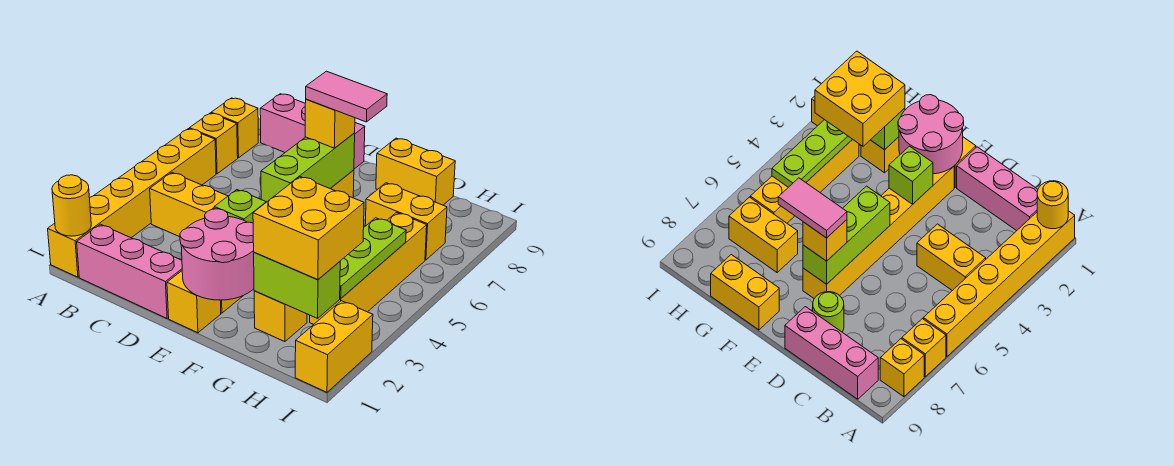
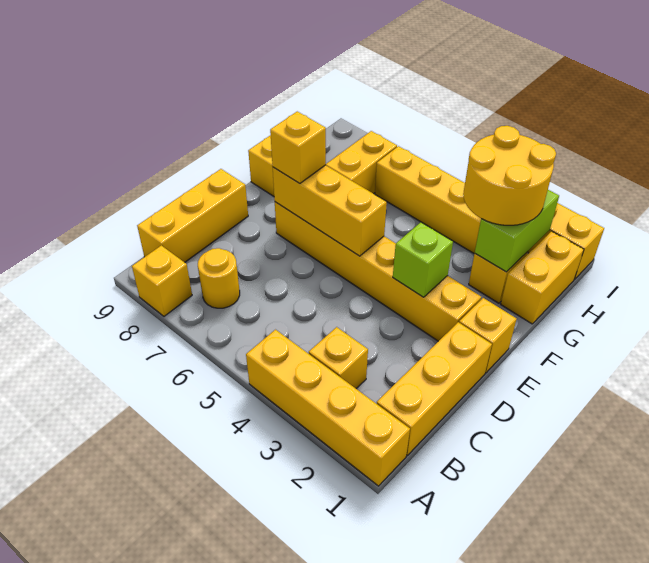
yellow 1x6 brick [48,129,216,277] -> yellow 1x4 brick [246,330,410,486]
yellow 1x1 round brick [52,175,91,236] -> yellow 1x1 round brick moved to [198,248,240,308]
yellow 1x1 brick [189,113,238,174] -> yellow 1x1 brick moved to [309,327,368,388]
pink 1x3 brick [77,224,182,318] -> yellow 1x3 brick [377,322,492,455]
yellow 1x2 brick [150,173,228,237] -> yellow 1x2 brick moved to [501,231,584,324]
pink 1x3 brick [260,94,365,169] -> yellow 1x3 brick [137,169,248,262]
lime 1x1 round brick [813,292,844,332] -> none
pink 2x2 round brick [180,209,254,300] -> none
lime 1x3 brick [261,133,355,202] -> yellow 1x3 brick [273,165,387,256]
pink 1x2 tile [306,71,387,122] -> none
yellow 2x2 brick [253,177,364,280] -> yellow 2x2 round brick [463,126,556,225]
lime 1x3 plate [340,218,406,298] -> none

